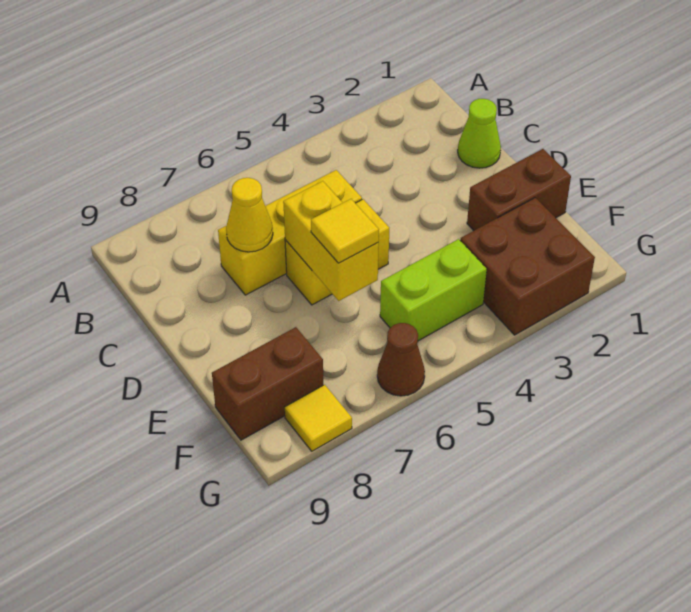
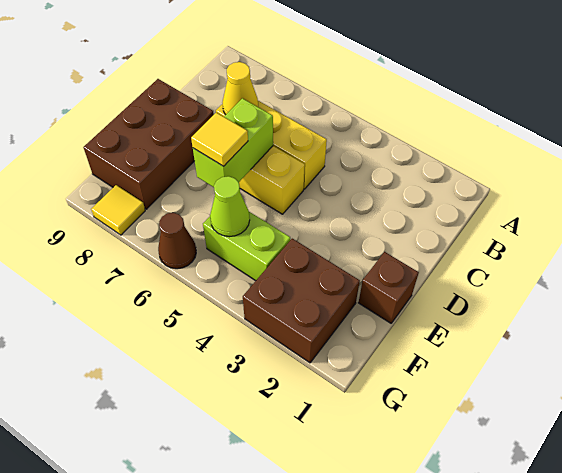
lime 1x1 cone [458,99,501,168] -> lime 1x1 cone moved to [210,176,250,237]
yellow 1x2 brick [283,181,379,301] -> lime 1x2 brick [193,98,273,187]
brown 1x2 brick [467,149,571,231] -> brown 1x1 brick [359,252,419,323]
brown 1x2 brick [212,327,323,440] -> brown 2x3 brick [84,79,214,209]

